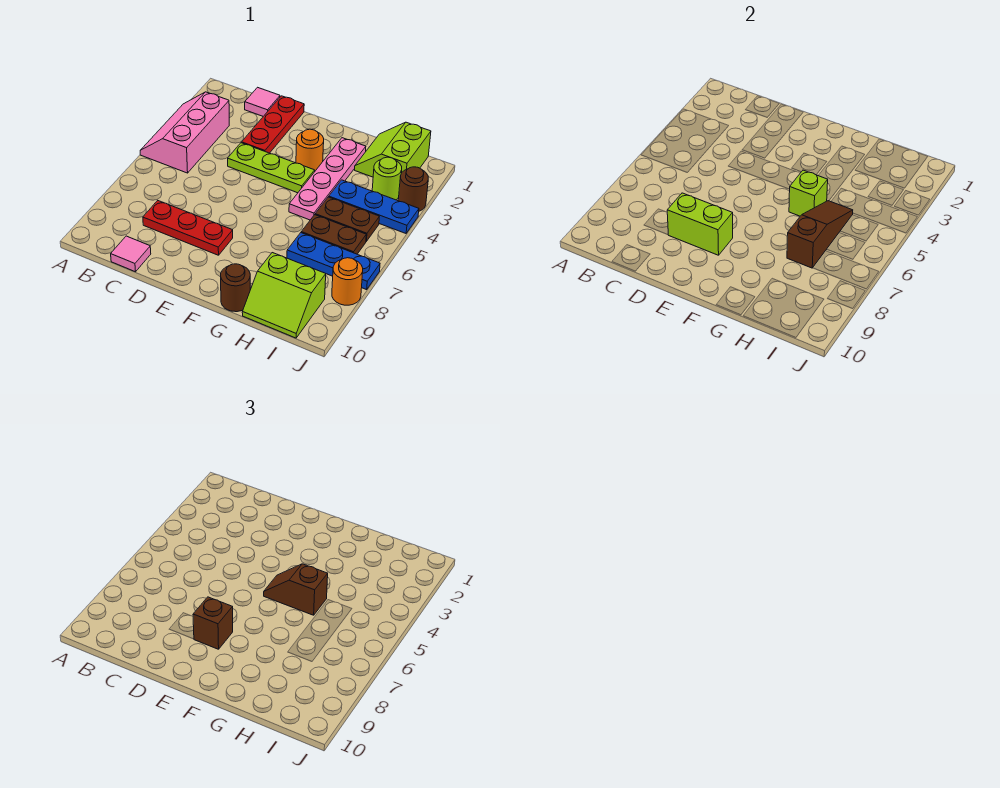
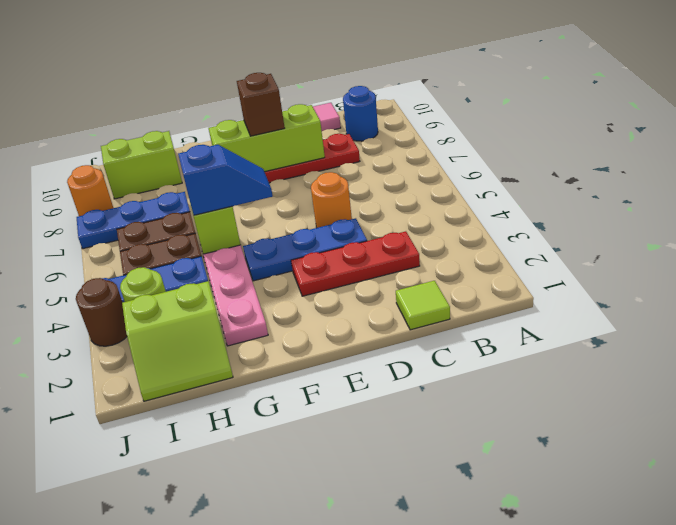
pink 2x3 slope [140,92,229,173] -> none
none -> blue 1x1 round brick [343,86,378,141]
pink 1x1 tile [245,87,280,116] -> lime 1x1 tile [396,281,450,330]
red 1x3 plate [242,96,304,153] -> red 1x3 plate turned to [291,231,420,296]
lime 1x3 plate [228,143,315,193] -> blue 1x3 plate [243,218,367,281]
lime 1x2 brick [667,193,733,255] -> lime 1x3 brick [209,104,325,172]
orange 1x1 round brick [296,129,324,171] -> orange 1x1 round brick moved to [311,172,352,228]
brown 1x2 slope [264,564,328,615] -> blue 1x2 slope [178,145,273,215]
brown 1x1 round brick [221,264,250,312] -> none
lime 2x2 slope [355,122,431,177] -> lime 2x2 slope turned to [122,281,233,401]
brown 1x3 slope [787,201,853,268] -> none

